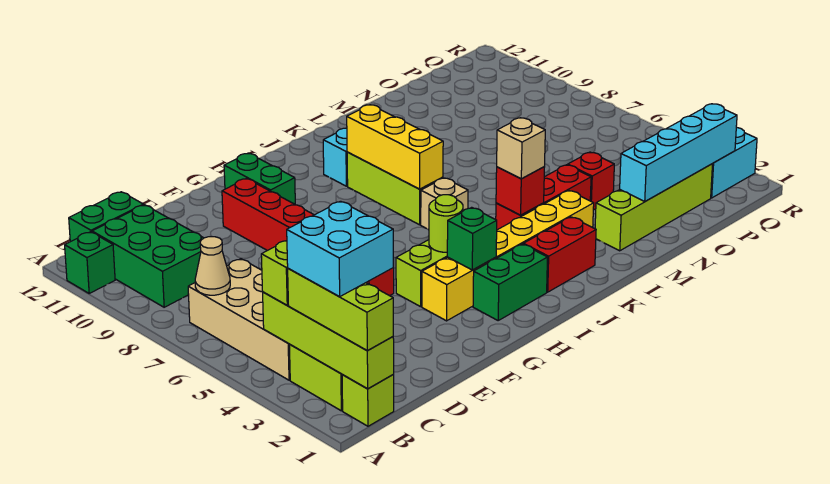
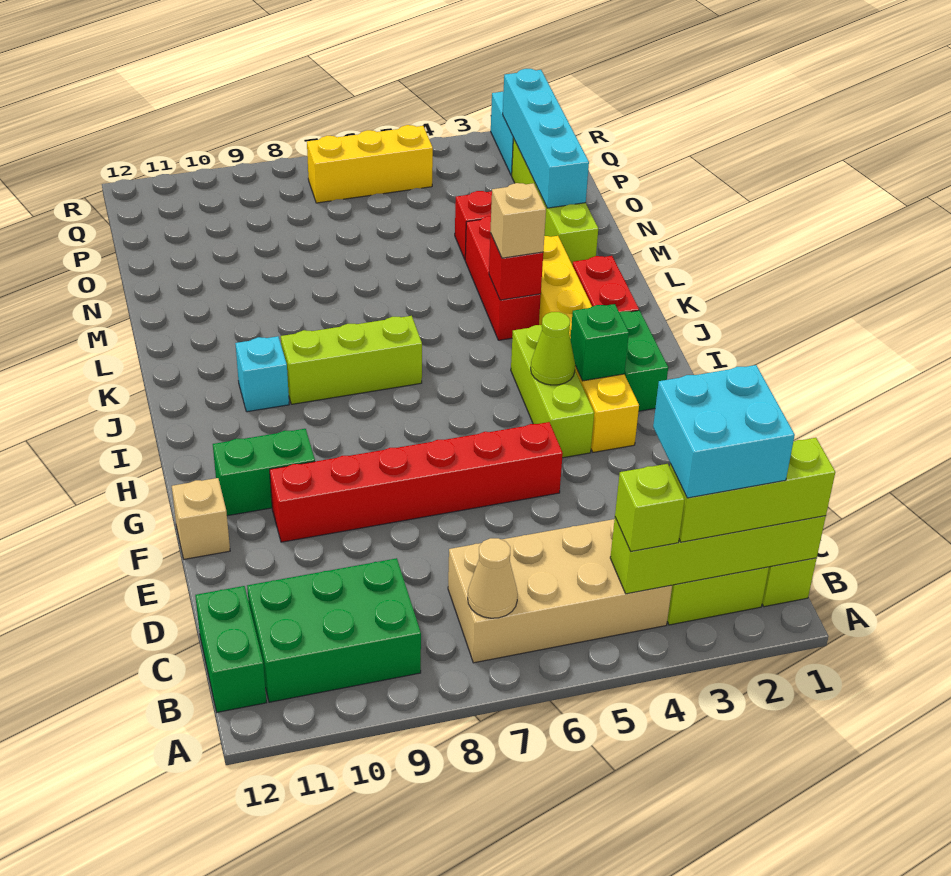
green 1x1 brick [65,232,115,293] -> none
lime 1x1 round brick [429,195,463,252] -> lime 1x1 cone [531,312,575,385]
tan 1x1 brick [421,178,468,230] -> tan 1x1 brick moved to [172,478,230,559]
yellow 1x3 brick [347,105,443,189] -> yellow 1x3 brick moved to [307,125,433,203]

